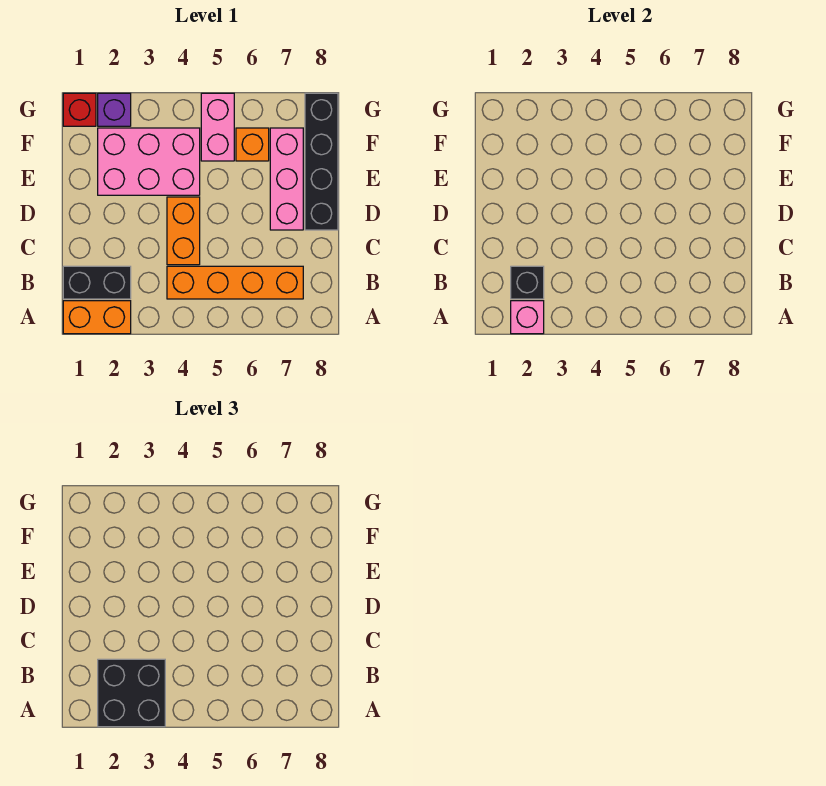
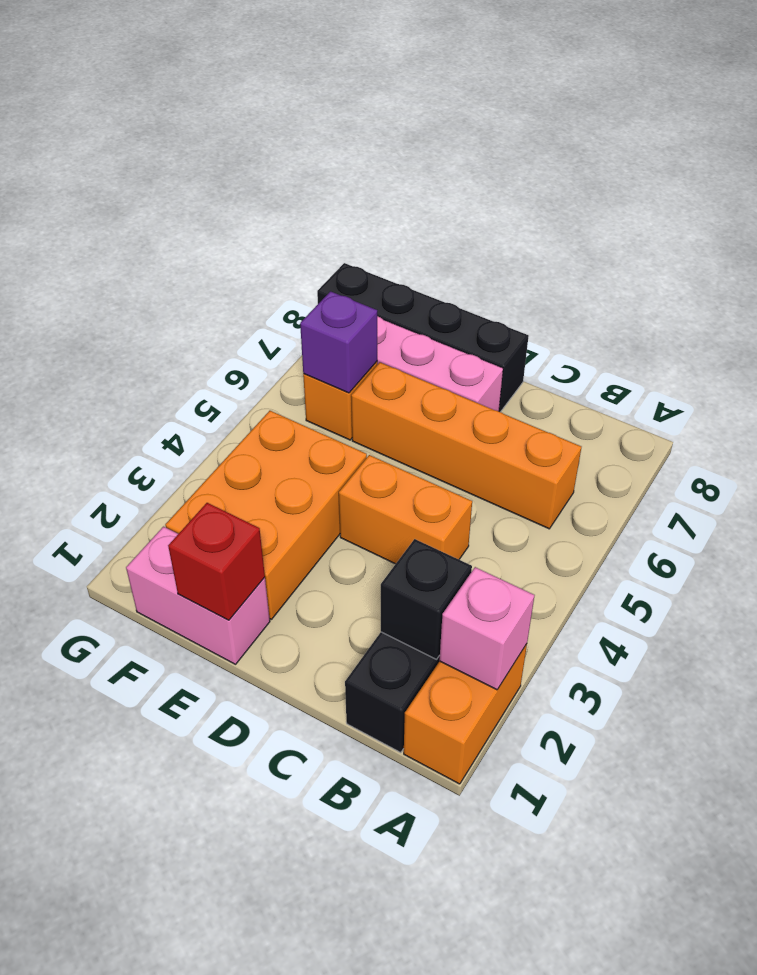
black 2x2 brick [98,659,165,727] -> none
orange 1x4 brick [167,266,303,299] -> orange 1x4 brick turned to [351,362,581,529]
pink 2x3 brick [98,128,200,195] -> orange 2x3 brick [165,411,367,619]
pink 1x2 brick [201,93,234,161] -> pink 1x2 brick moved to [126,527,270,664]
red 1x1 brick [63,93,96,126] -> red 1x1 brick moved to [168,503,265,620]
purple 1x1 brick [98,93,131,126] -> purple 1x1 brick moved to [300,291,377,393]

